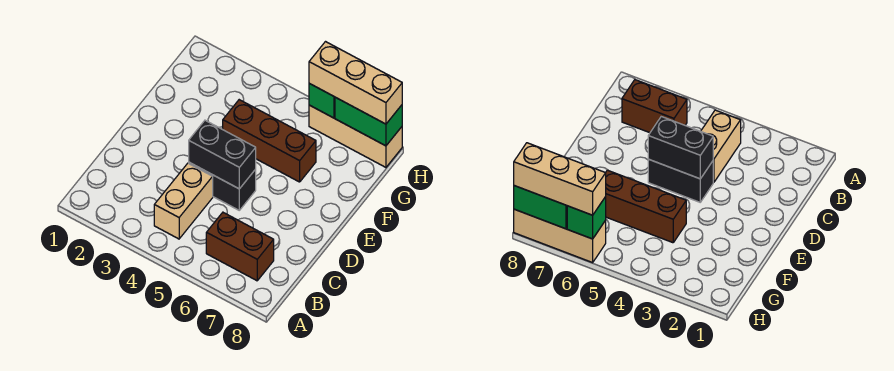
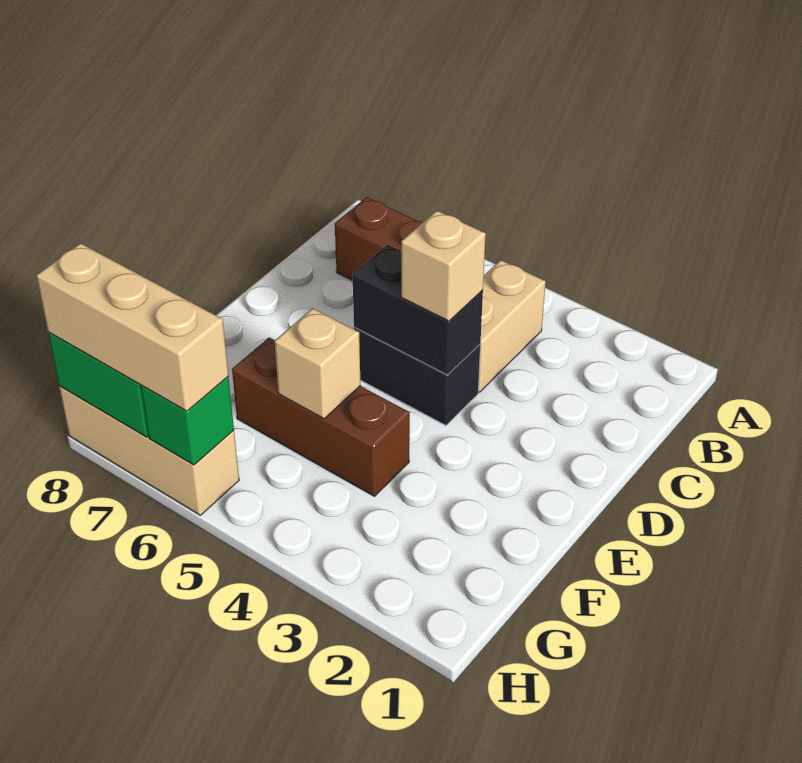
none -> tan 1x1 brick [401,211,486,321]
none -> tan 1x1 brick [275,308,361,419]

